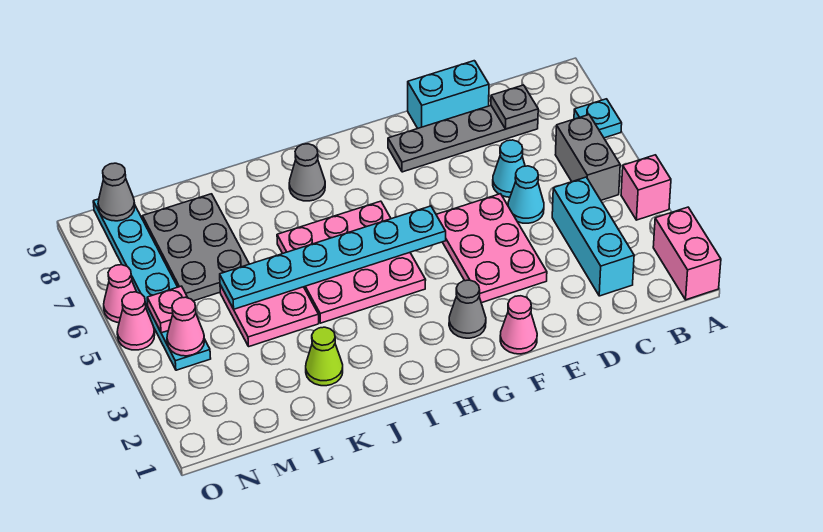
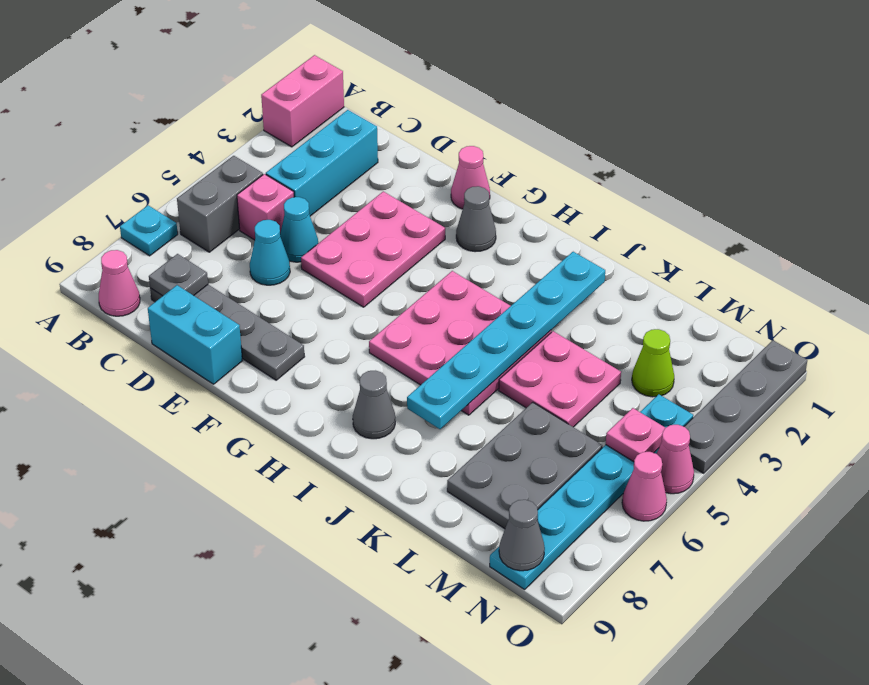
pink 1x1 brick [621,155,671,220] -> pink 1x1 brick moved to [237,174,294,240]
cyan 1x6 plate [220,206,446,309] -> cyan 1x6 plate turned to [407,252,605,429]
lime 1x1 cone [306,327,343,386] -> lime 1x1 cone moved to [632,329,674,397]
pink 1x1 cone [167,297,204,356] -> pink 1x1 cone moved to [99,250,140,316]
none -> grey 1x4 plate [684,340,807,473]

